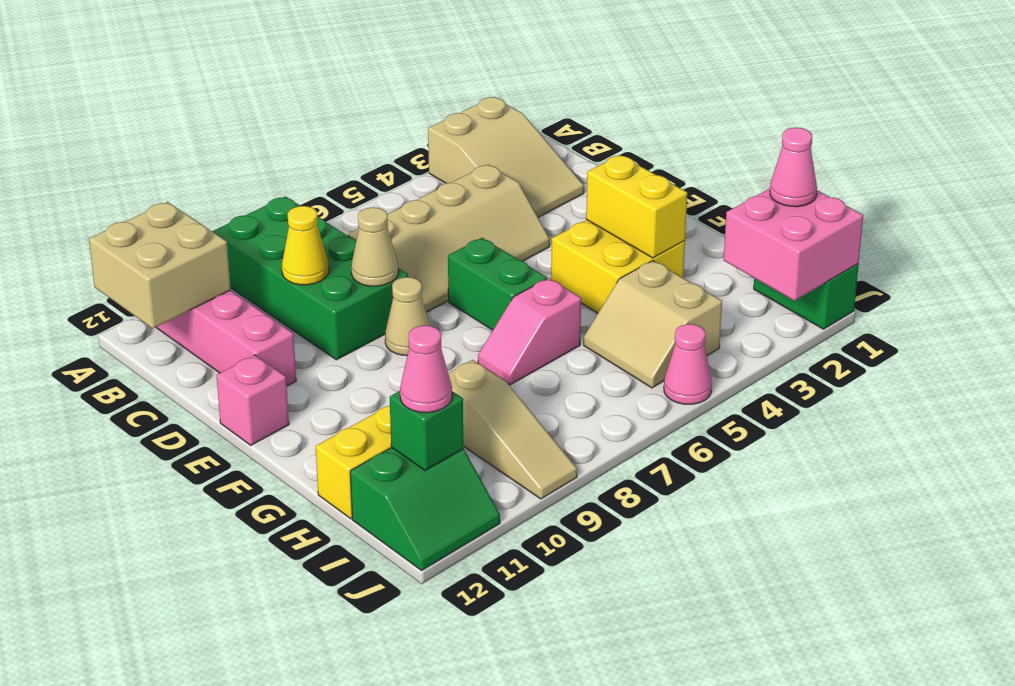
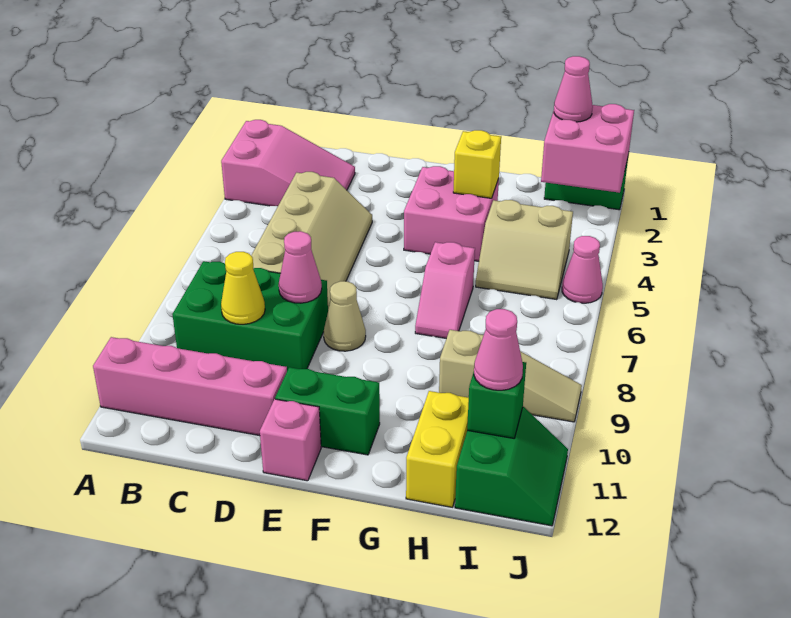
tan 2x3 slope [428,97,584,217] -> pink 2x3 slope [221,120,355,206]
green 2x4 brick [212,196,408,360] -> green 2x3 brick [172,261,328,371]
tan 2x2 brick [89,202,231,328] -> none
tan 1x1 cone [351,207,398,286] -> pink 1x1 cone [279,231,322,303]
green 1x2 brick [448,238,547,330] -> green 1x2 brick moved to [275,367,380,455]
yellow 2x2 brick [551,220,685,313] -> pink 2x2 brick [404,166,499,261]
yellow 1x2 brick [586,155,687,258] -> yellow 1x1 brick [453,130,501,198]

